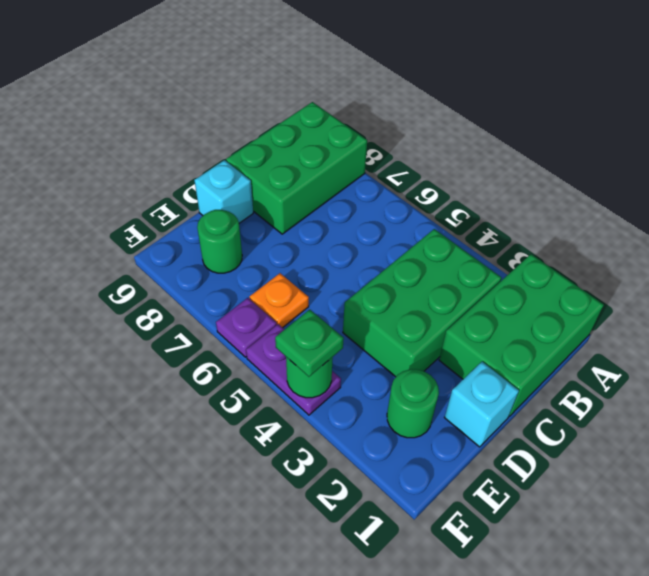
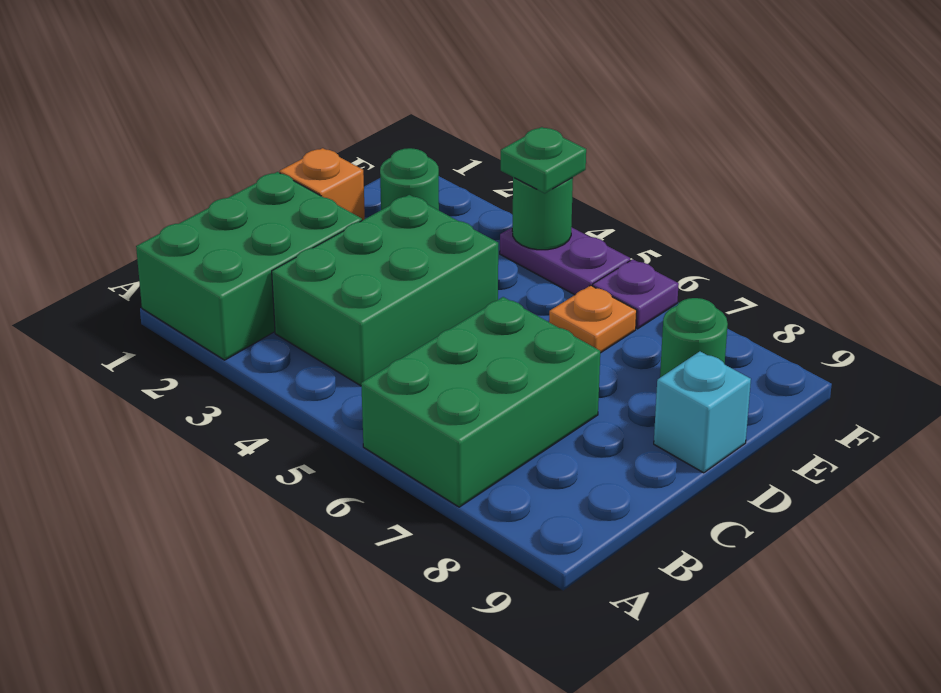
green 2x3 brick [226,102,367,234] -> green 2x3 brick moved to [361,297,600,507]
cyan 1x1 brick [445,362,519,447] -> orange 1x1 brick [280,148,365,220]

